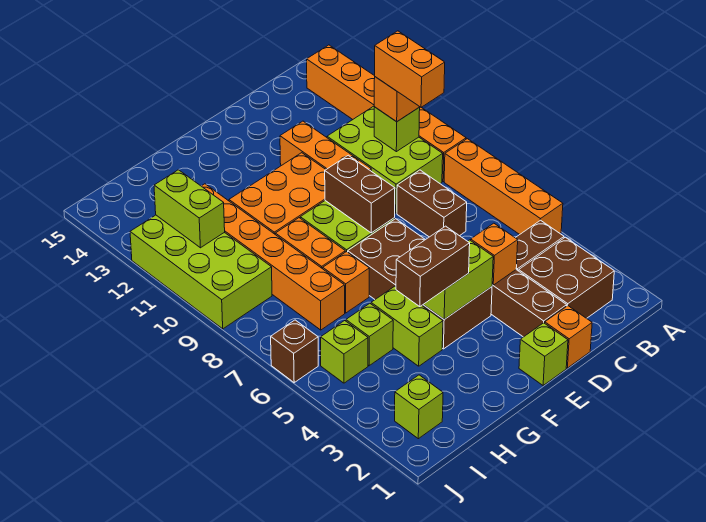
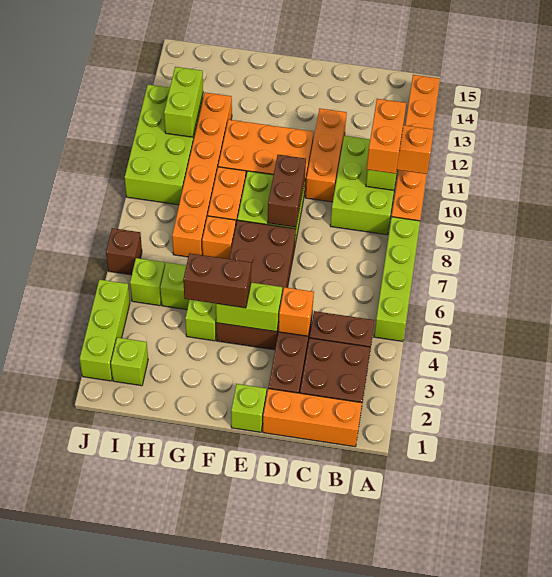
orange 1x4 brick [444,139,563,235] -> lime 1x4 brick [374,217,420,341]
brown 1x2 brick [397,170,467,237] -> none
orange 1x1 brick [545,306,592,368] -> orange 1x3 brick [263,389,362,447]
none -> lime 1x3 brick [80,280,130,381]

